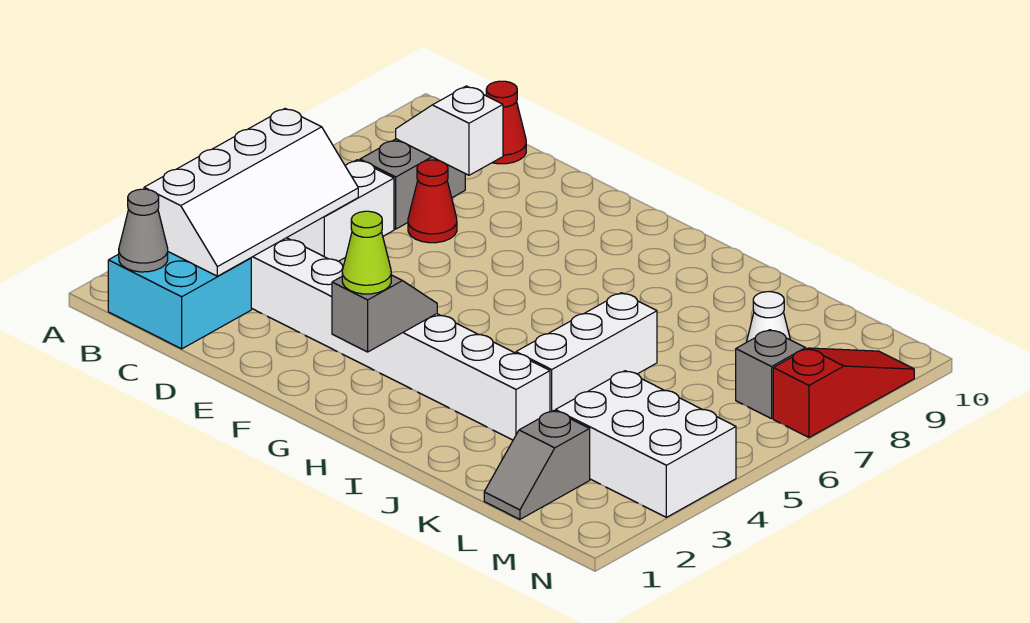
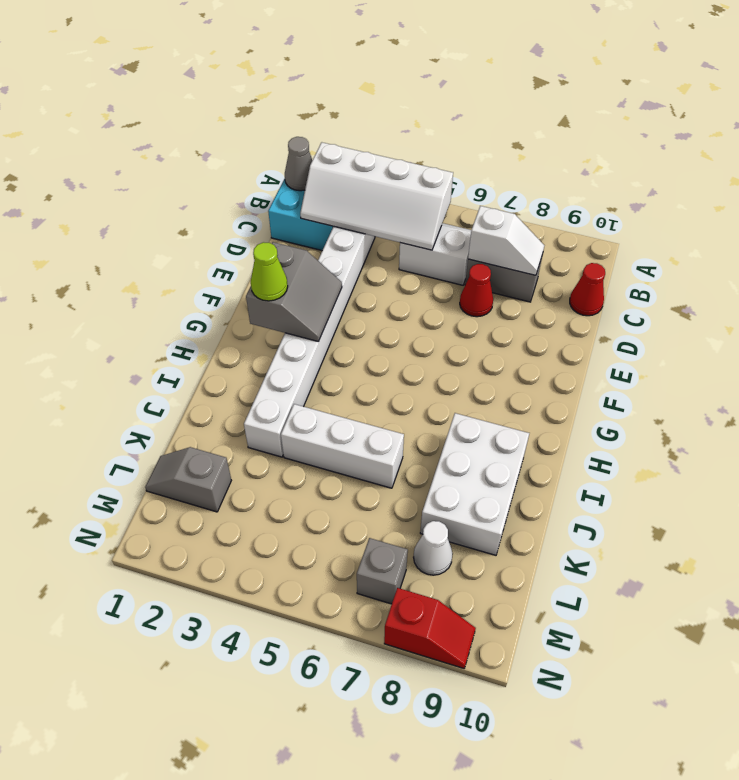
white 1x2 slope [396,86,503,175] -> white 1x2 slope turned to [468,206,544,275]
grey 1x2 slope [332,275,437,352] -> grey 2x2 slope [246,242,342,341]
white 2x3 brick [556,371,736,517] -> white 2x3 brick moved to [420,413,529,555]
red 1x3 slope [773,348,914,438] -> red 1x2 slope [384,588,476,668]

